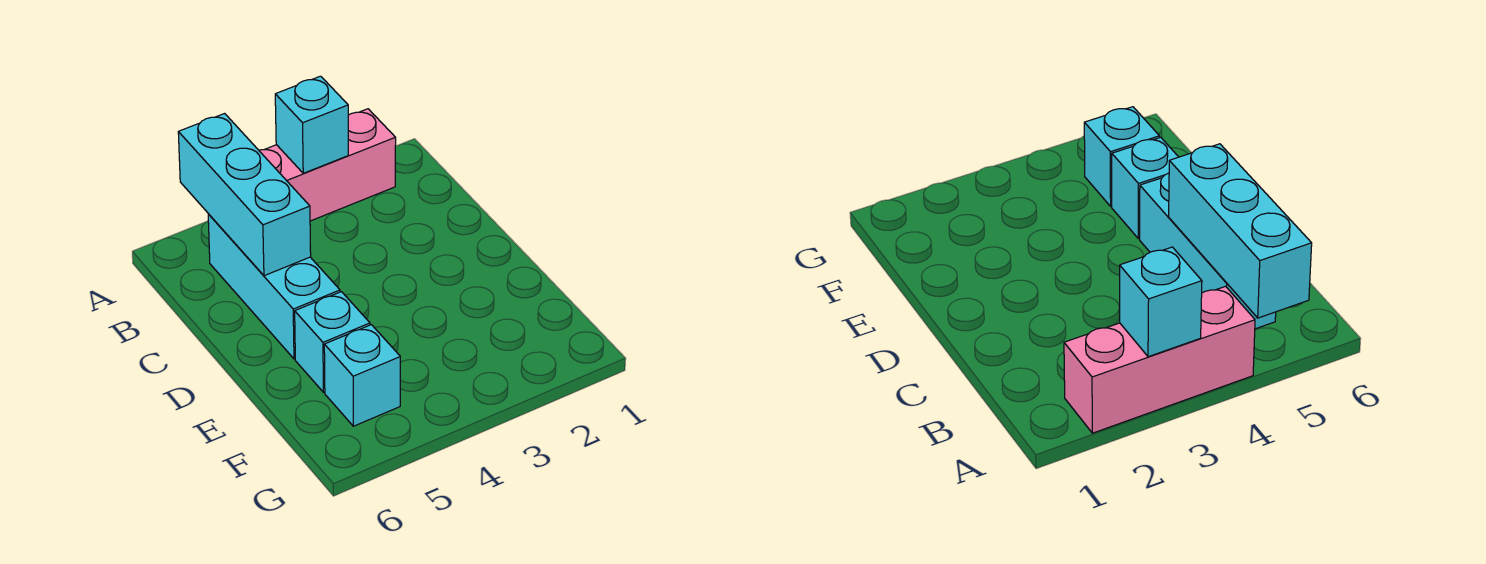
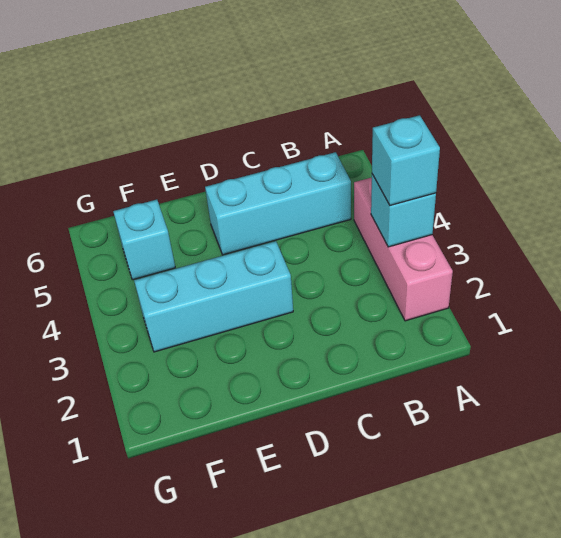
cyan 1x3 brick [178,114,311,276] -> cyan 1x3 brick moved to [134,241,293,352]
cyan 1x1 brick [295,292,370,392] -> cyan 1x1 brick moved to [372,115,440,205]

